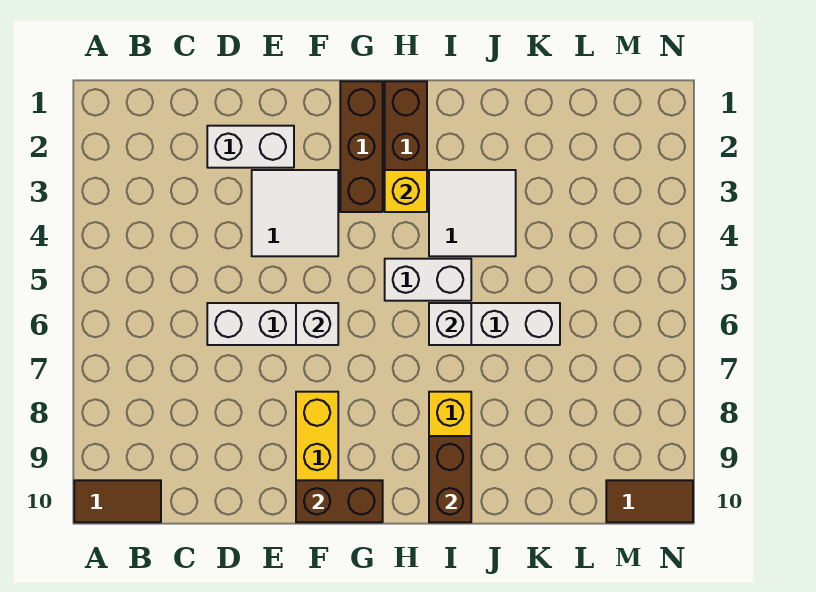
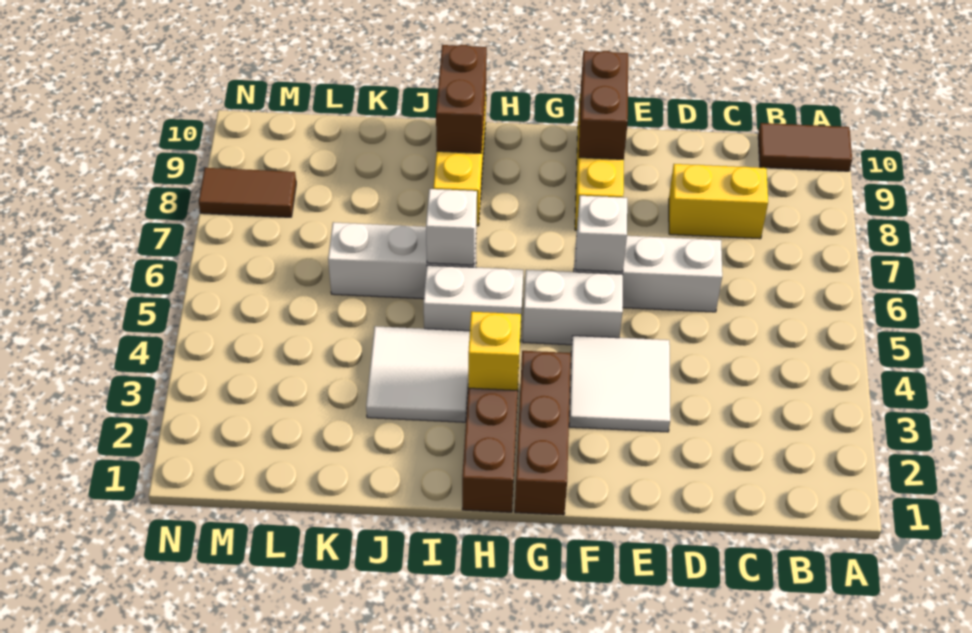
none -> yellow 1x2 brick [669,164,768,239]
white 1x2 brick [207,126,294,168] -> white 1x2 brick moved to [523,270,623,345]
brown 1x2 brick [296,480,383,522] -> brown 1x2 brick turned to [579,51,628,159]
brown 1x2 tile [606,480,693,522] -> brown 1x2 tile moved to [199,168,296,217]

